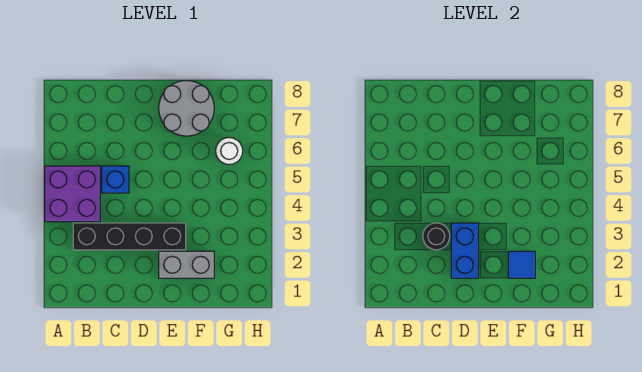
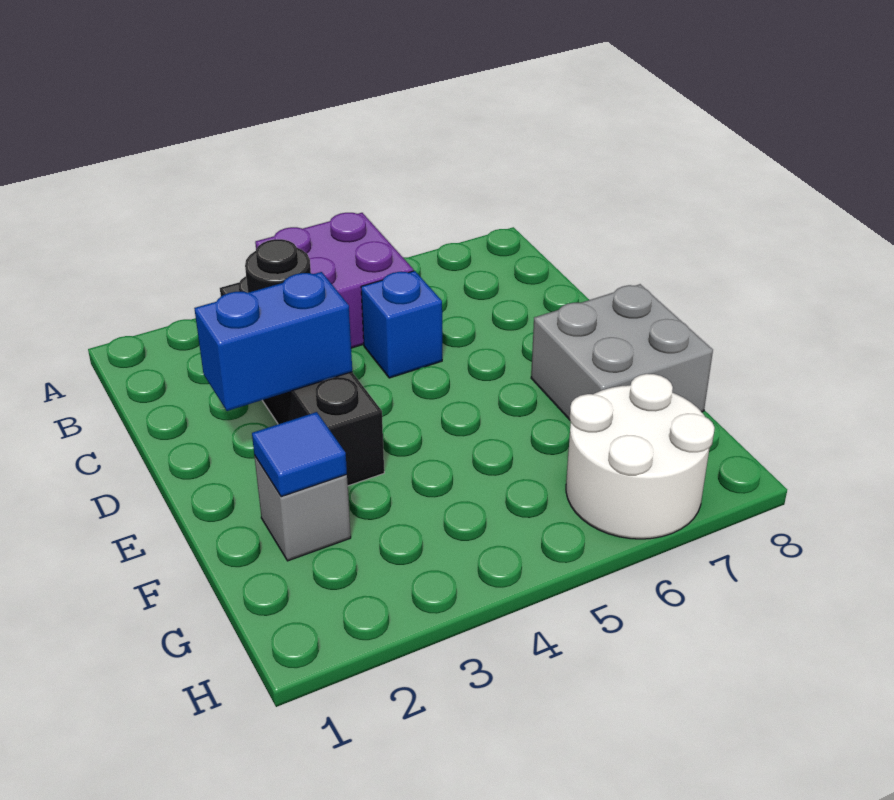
grey 1x2 brick [159,251,214,278] -> grey 1x1 brick [254,455,351,561]
grey 2x2 round brick [159,81,214,136] -> grey 2x2 brick [531,284,713,420]
white 1x1 round brick [216,138,243,165] -> white 2x2 round brick [566,374,715,539]

